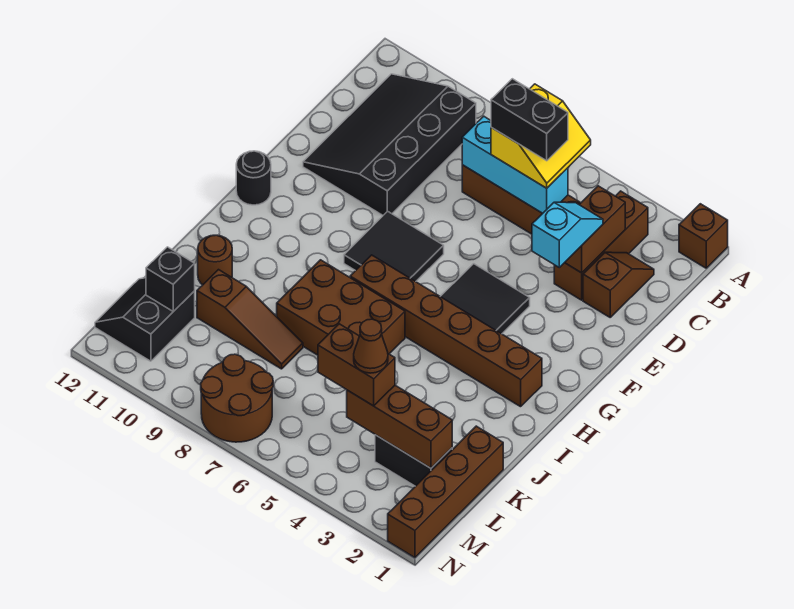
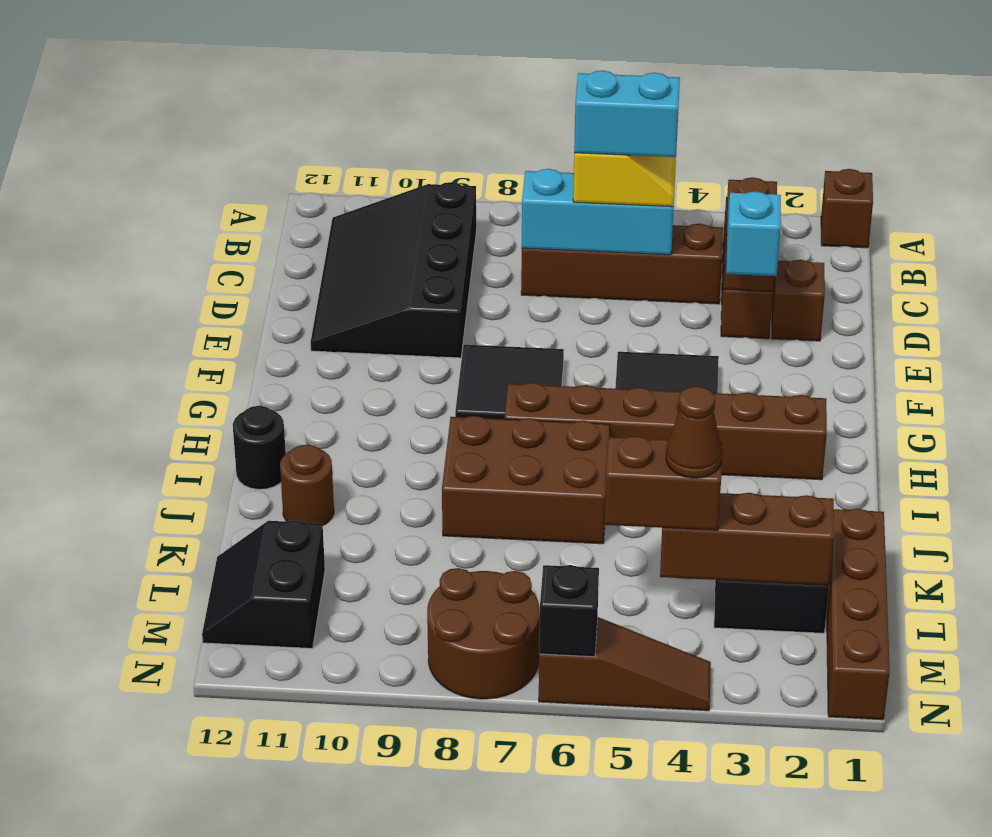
black 1x2 brick [491,79,568,161] -> cyan 1x2 brick [574,71,680,157]
black 1x1 round brick [236,151,271,205] -> black 1x1 round brick moved to [233,406,286,489]
brown 1x3 slope [197,270,303,369] -> brown 1x3 slope moved to [539,617,711,711]
black 1x1 brick [146,247,195,312] -> black 1x1 brick moved to [539,565,599,657]

